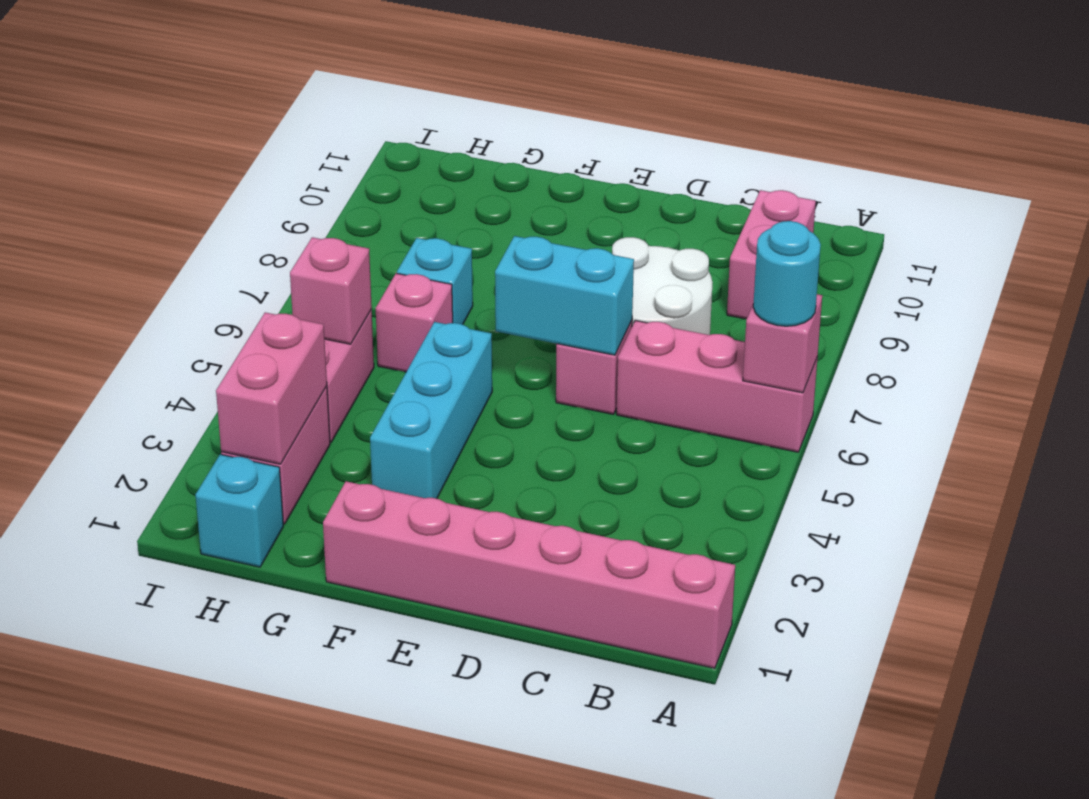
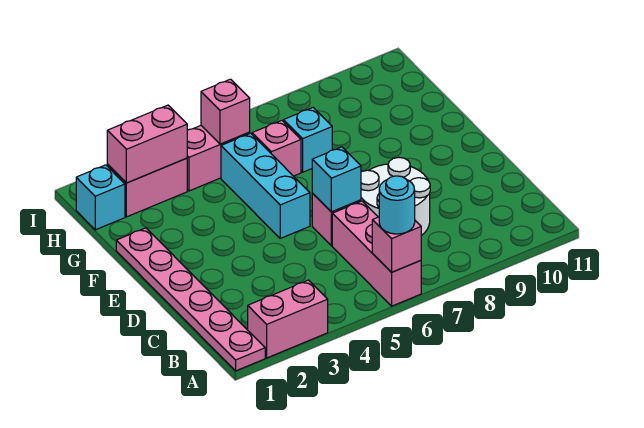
pink 1x6 brick [323,481,735,668] -> pink 1x6 plate [116,228,265,371]
pink 1x2 brick [727,190,816,319] -> pink 1x2 brick moved to [248,280,328,358]
cyan 1x2 brick [495,236,634,355] -> cyan 1x1 brick [312,147,361,212]
cyan 1x3 brick [370,322,492,499] -> cyan 1x3 brick turned to [221,133,310,238]

